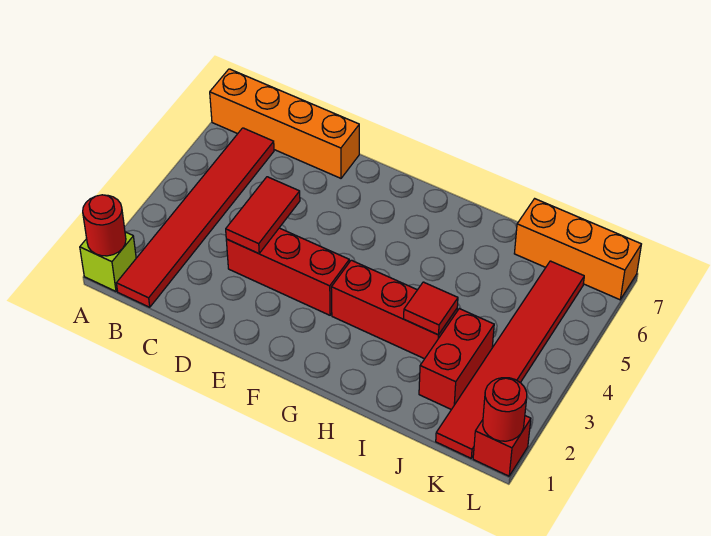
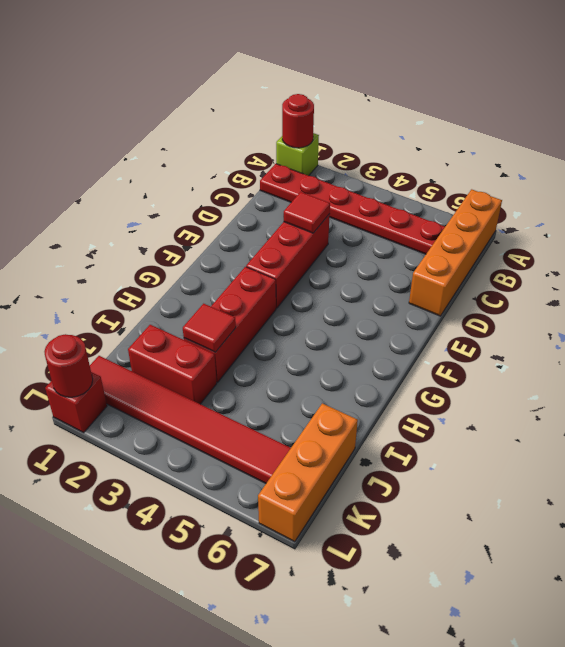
red 1x6 tile [116,128,274,307] -> red 1x6 plate [260,164,445,254]
red 1x2 tile [226,177,300,254] -> red 1x1 tile [283,192,330,233]

